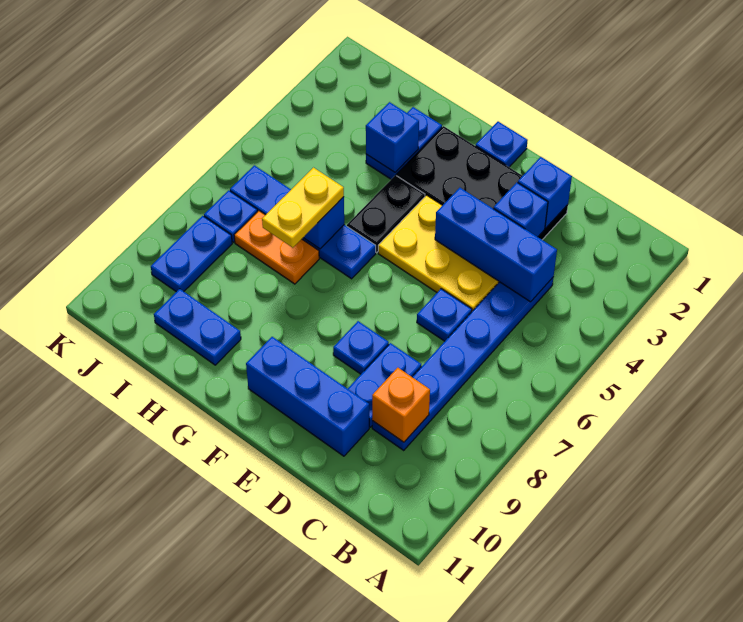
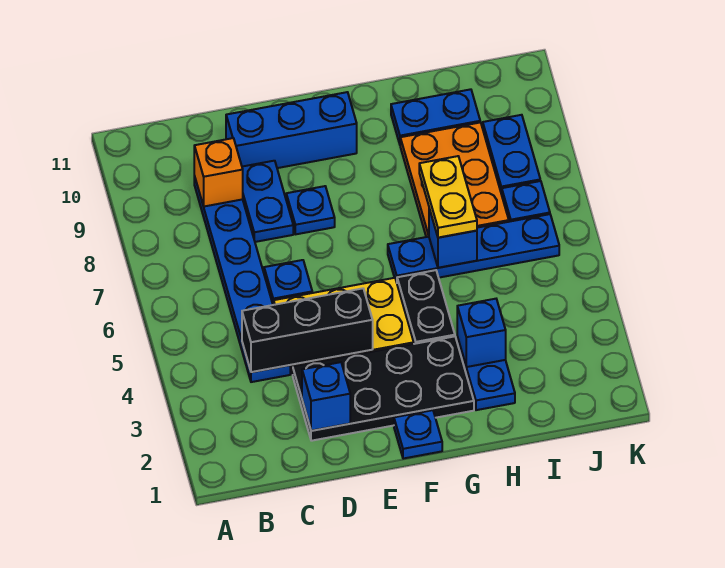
blue 1x3 brick [435,188,557,302] -> black 1x3 brick [242,288,373,372]
blue 1x1 brick [493,182,548,237] -> none
orange 1x2 plate [234,211,319,284] -> orange 2x3 plate [400,122,509,237]

